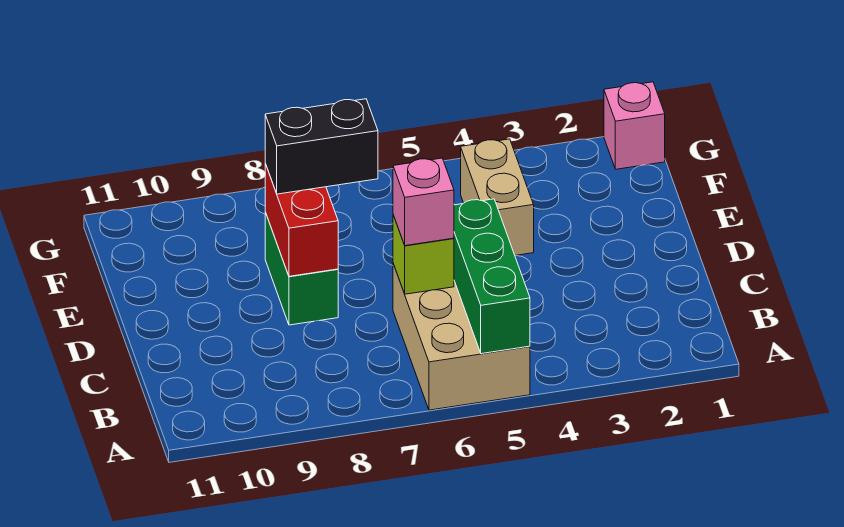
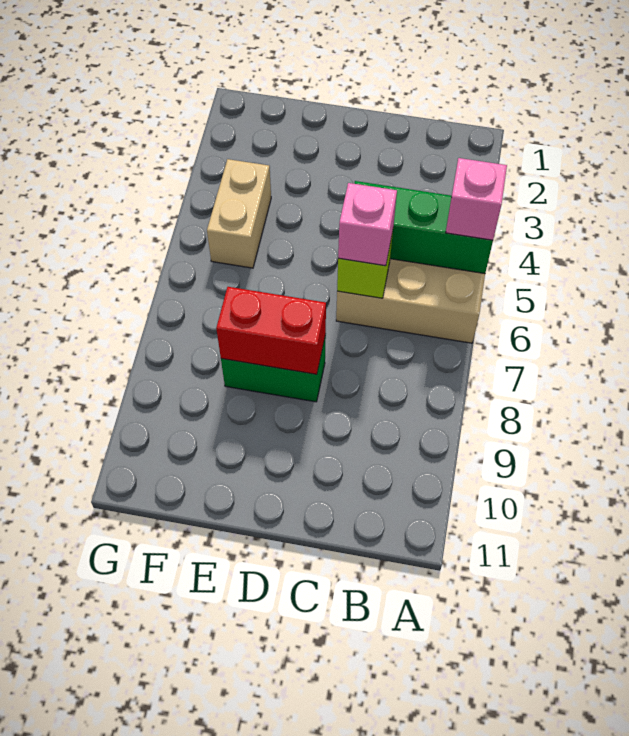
tan 1x2 brick [461,139,534,256] -> tan 1x2 brick turned to [207,159,271,268]
black 1x2 brick [265,99,378,194] -> none
pink 1x1 brick [604,82,665,169] -> pink 1x1 brick moved to [446,158,507,240]

